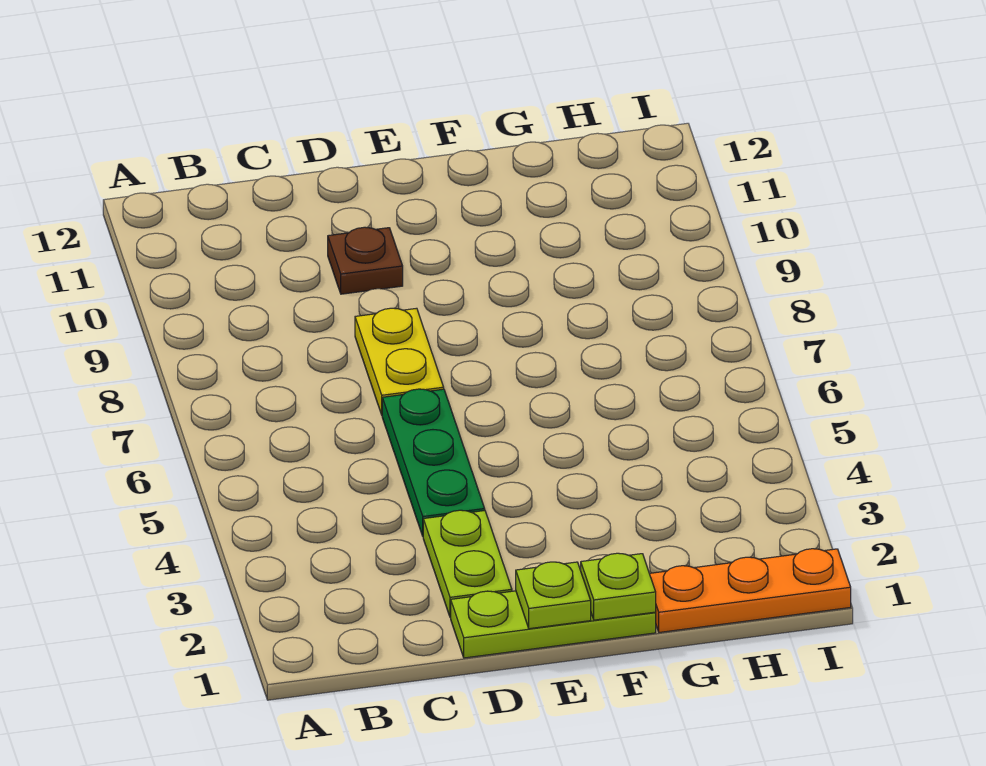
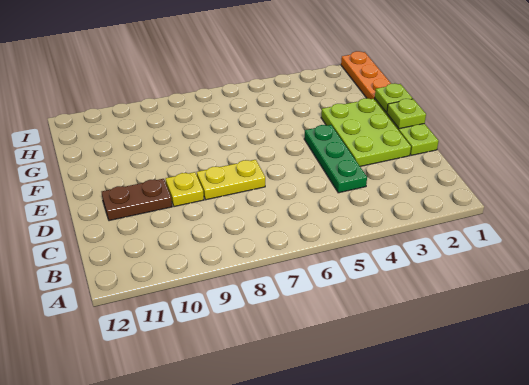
lime 1x2 plate [423,510,512,618] -> lime 2x3 plate [321,98,411,166]
green 1x3 plate [382,389,485,536] -> green 1x3 plate turned to [304,125,367,193]
none -> yellow 1x1 plate [166,172,204,207]
brown 1x1 plate [328,227,403,294] -> brown 1x2 plate [102,179,172,221]

